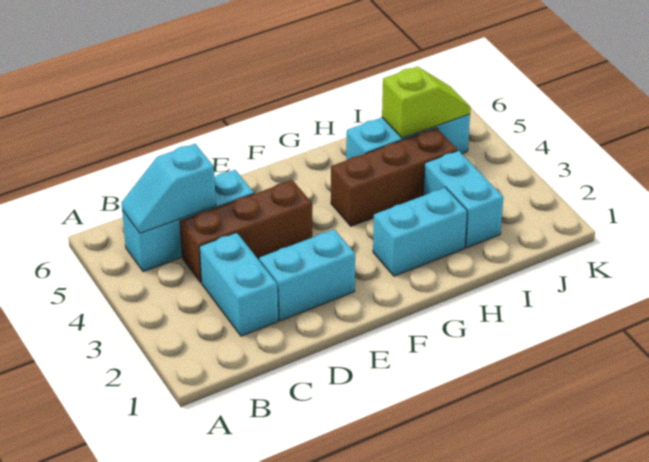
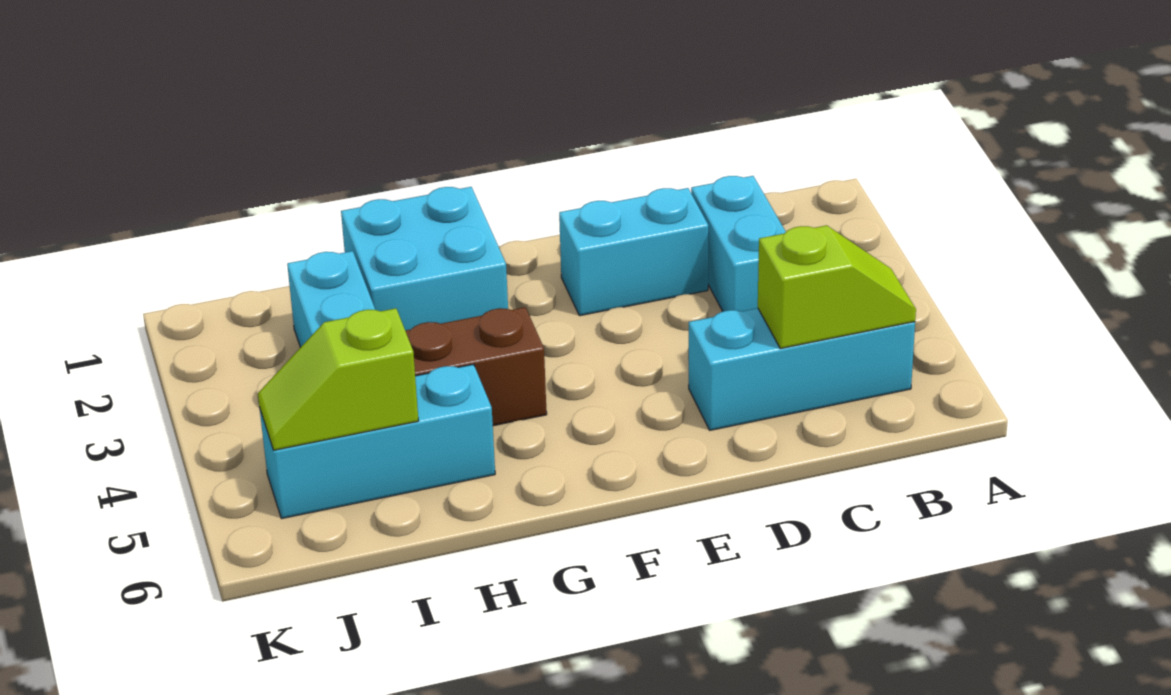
cyan 1x2 slope [122,144,216,233] -> lime 1x2 slope [758,225,916,349]
brown 1x3 brick [180,180,312,283] -> none
cyan 1x2 brick [373,188,467,276] -> cyan 2x2 brick [341,187,508,330]

